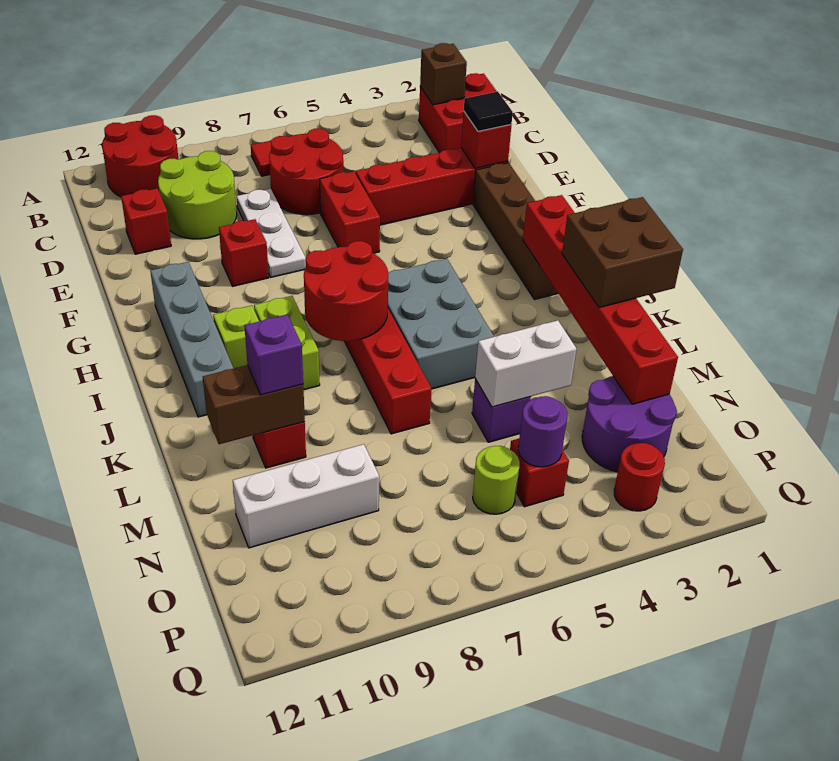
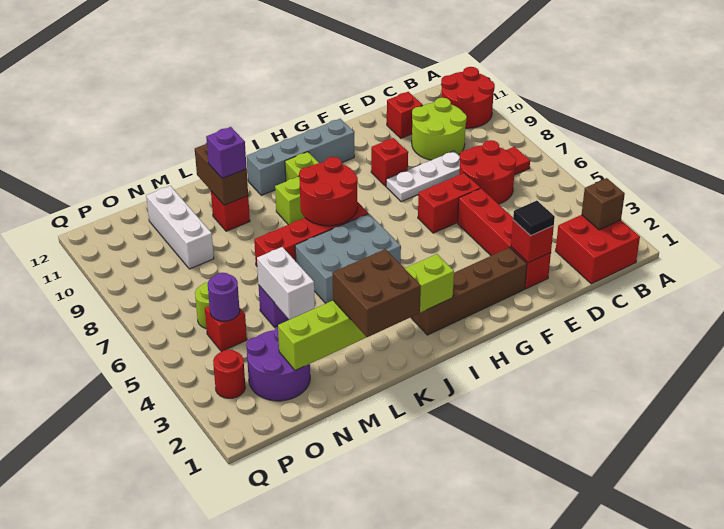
red 1x6 brick [523,195,678,404] -> lime 1x6 brick [278,254,454,370]

